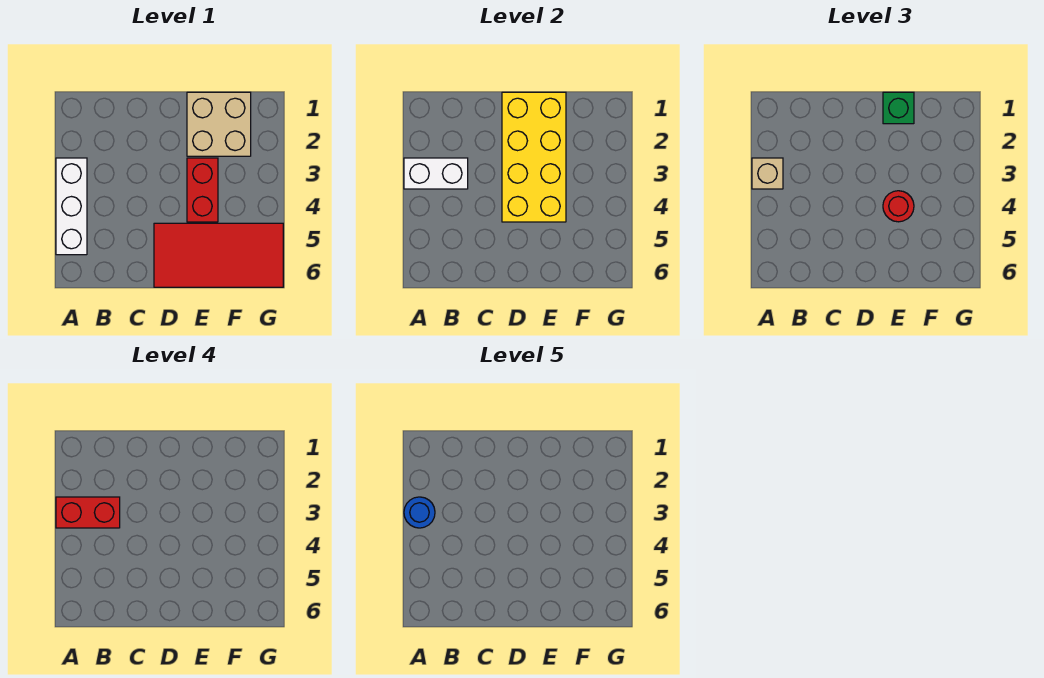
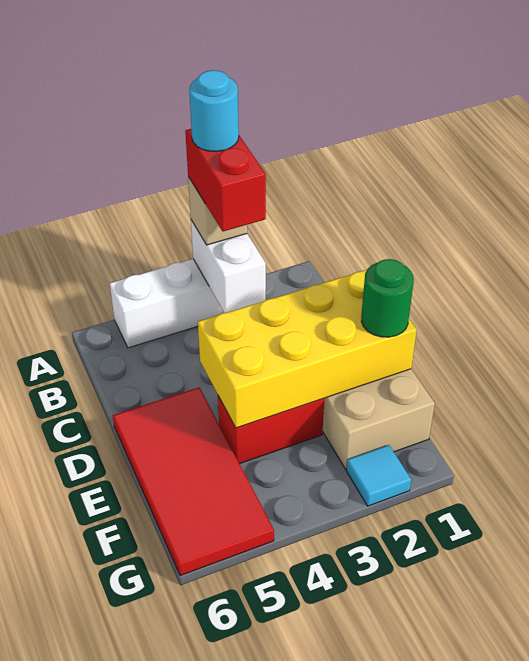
blue 1x1 round brick [404,497,435,528] -> cyan 1x1 round brick [189,70,239,152]
green 1x1 brick [883,92,914,124] -> green 1x1 round brick [361,259,414,337]
red 1x1 round brick [883,191,914,222] -> none
none -> cyan 1x1 tile [346,445,411,506]

